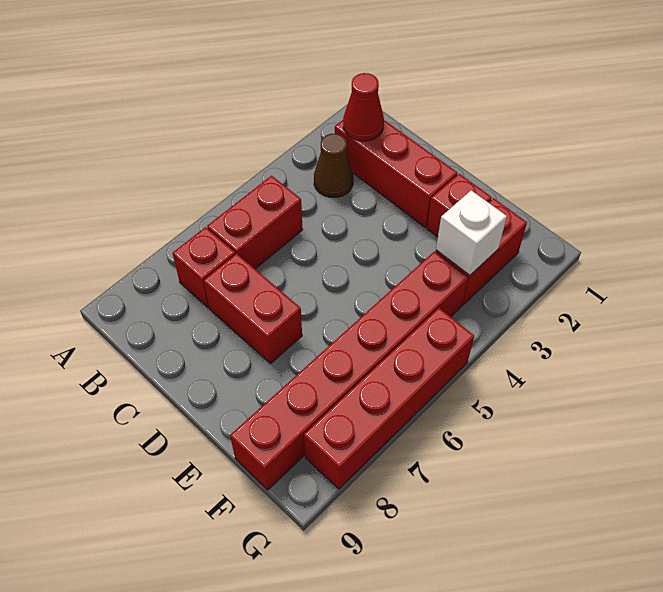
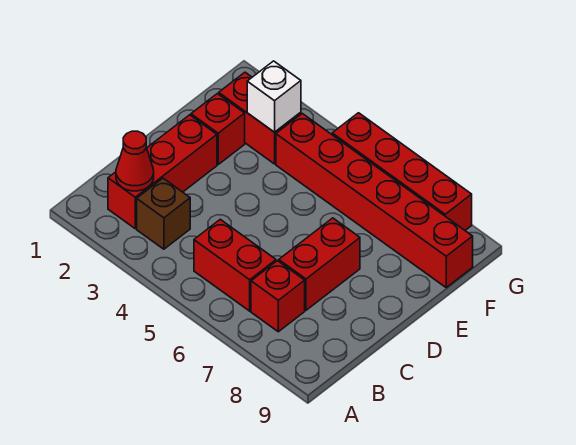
brown 1x1 cone [314,134,353,197] -> brown 1x1 brick [137,178,190,249]

